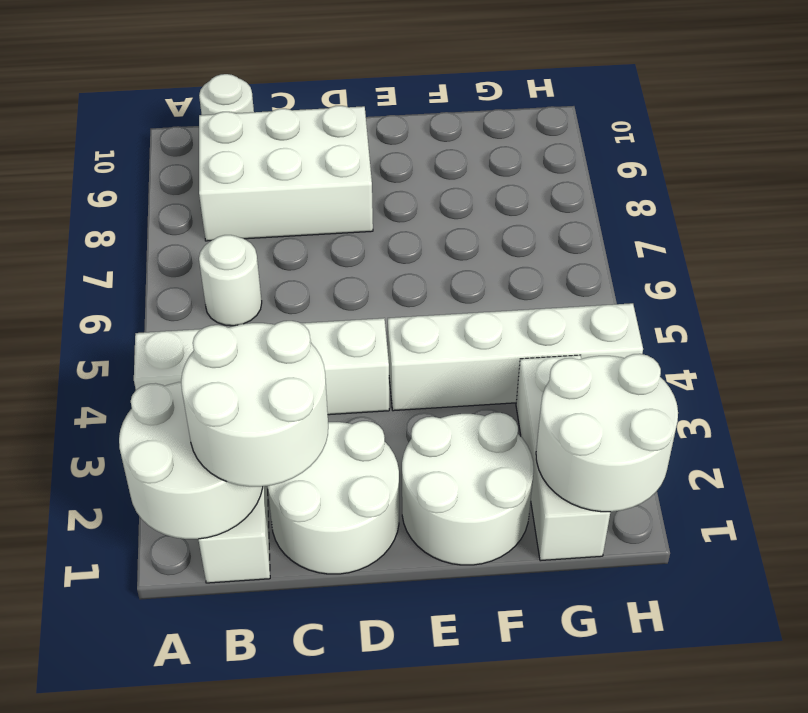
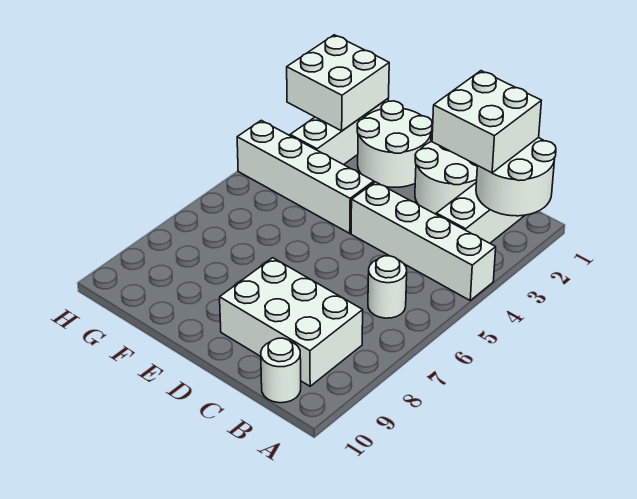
white 2x2 round brick [181,321,328,487] -> white 2x2 brick [432,71,541,173]
white 2x2 round brick [536,354,678,512] -> white 2x2 brick [287,35,389,131]

